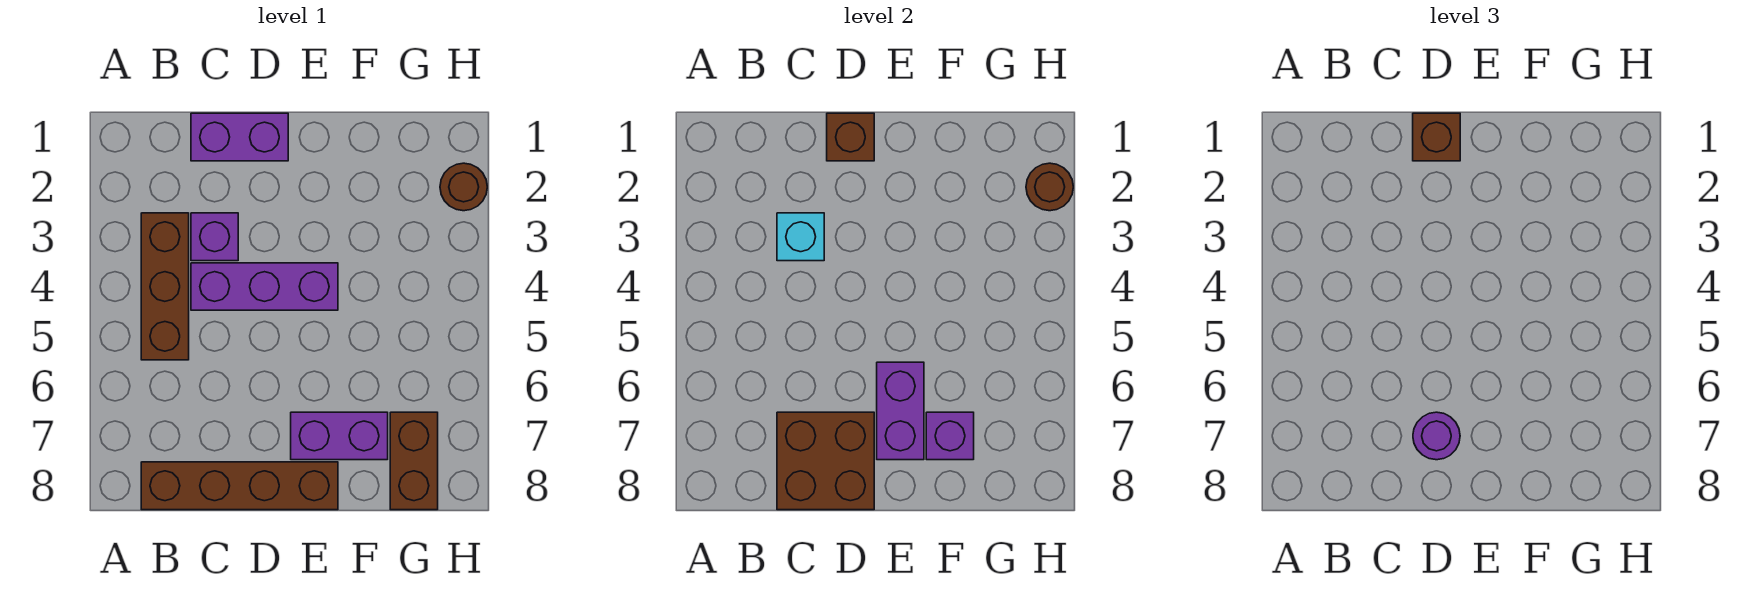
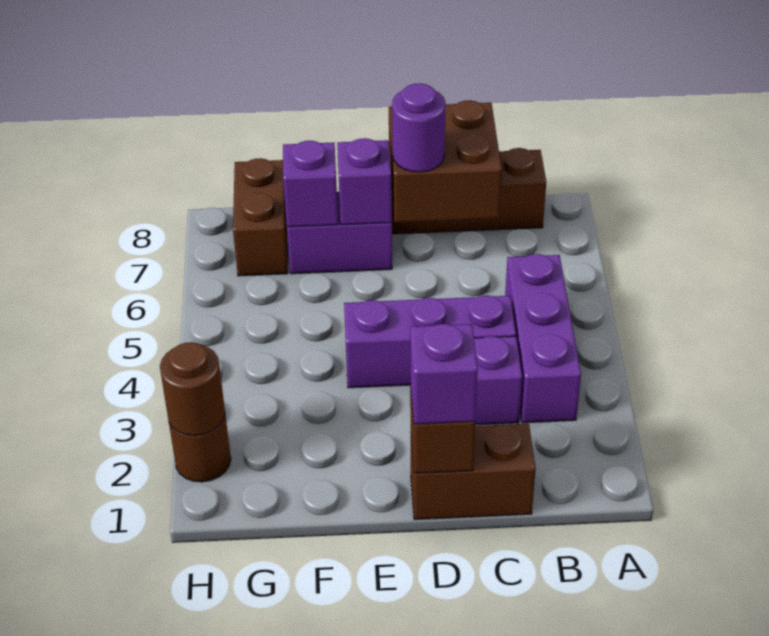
brown 1x3 brick [141,213,189,360] -> purple 1x3 brick [505,254,581,423]
purple 1x2 brick [191,113,288,161] -> brown 1x2 brick [411,424,536,520]
cyan 1x1 brick [777,213,824,261] -> none
brown 1x1 brick [1413,113,1460,161] -> purple 1x1 brick [410,324,478,424]
purple 1x2 brick [877,362,924,460] -> purple 1x1 brick [337,138,392,225]

